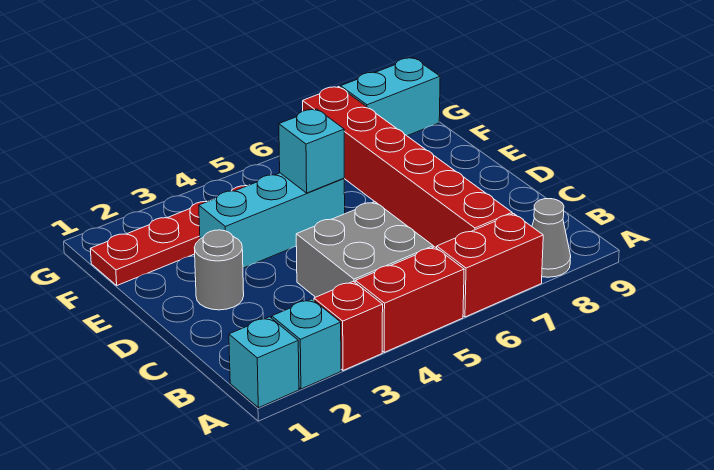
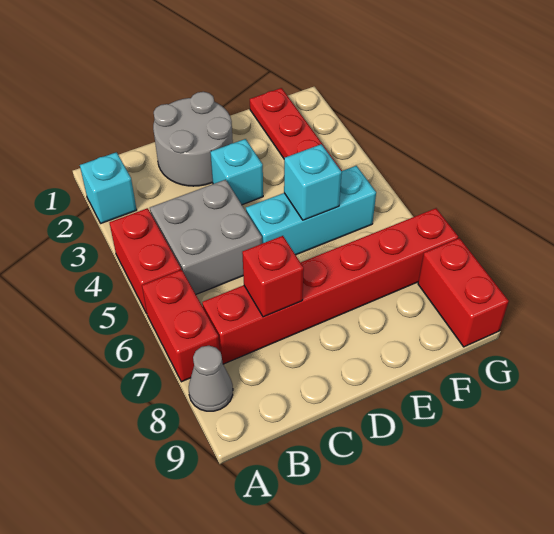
cyan 1x1 brick [229,317,299,408] -> cyan 1x1 brick moved to [210,139,263,205]
red 1x1 brick [314,281,383,371] -> red 1x1 brick moved to [242,236,304,317]
grey 1x1 round brick [194,230,244,310] -> grey 2x2 round brick [153,92,233,186]
cyan 1x3 brick [199,173,345,268] -> cyan 1x3 brick turned to [246,166,376,255]
cyan 1x2 brick [341,58,440,136] -> red 1x2 brick [418,238,509,347]

